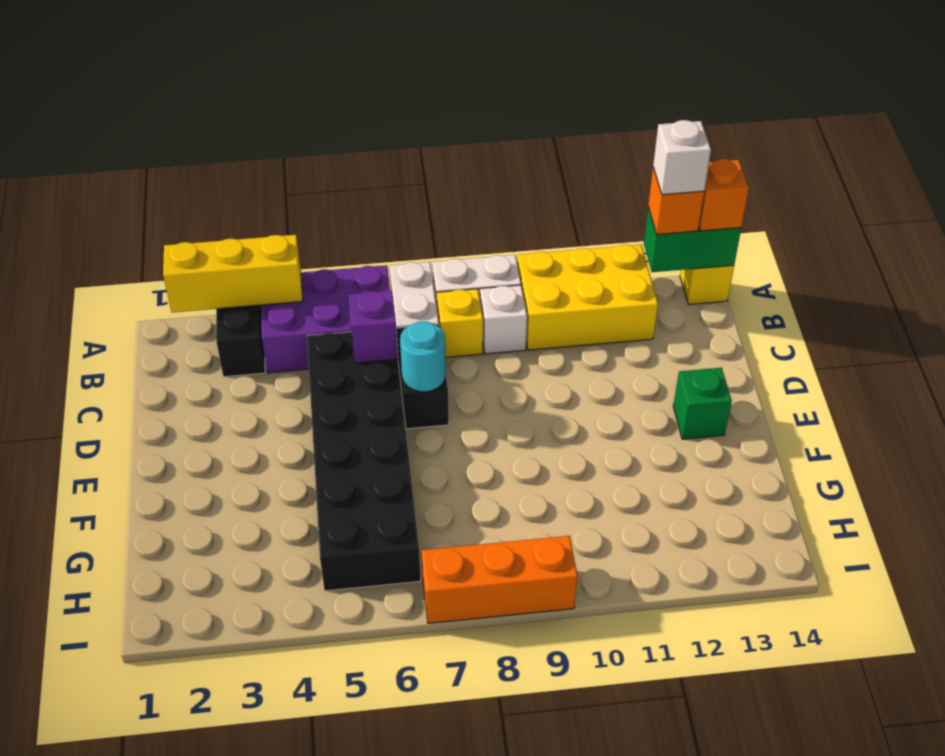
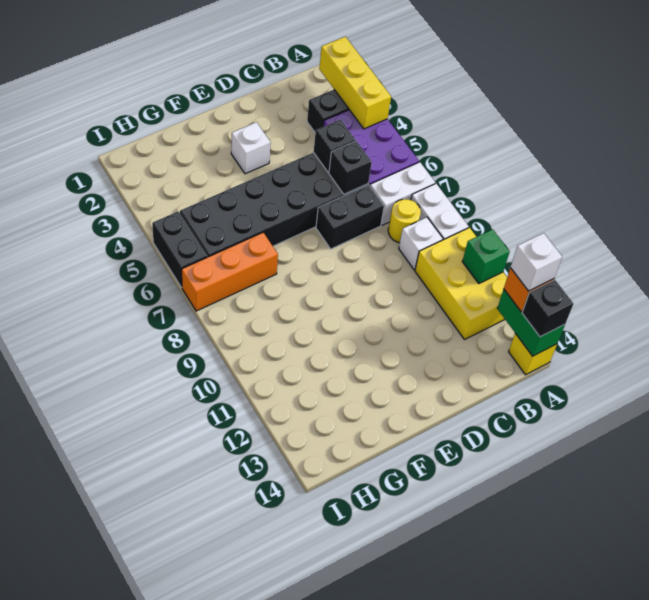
orange 1x1 brick [699,159,749,231] -> black 1x1 brick [522,280,574,337]
yellow 1x1 brick [437,289,483,357] -> yellow 1x1 round brick [388,199,421,243]
none -> black 1x1 brick [314,120,356,173]
purple 1x1 brick [348,291,398,363] -> black 1x1 brick [329,141,372,194]
cyan 1x1 round brick [400,321,446,392] -> none
none -> white 1x1 brick [231,122,271,174]
green 1x1 brick [673,368,732,439] -> green 1x1 brick moved to [462,229,510,283]
none -> black 1x2 brick [152,211,208,288]
orange 1x3 brick [422,536,578,623] -> orange 1x3 brick turned to [182,233,278,311]

